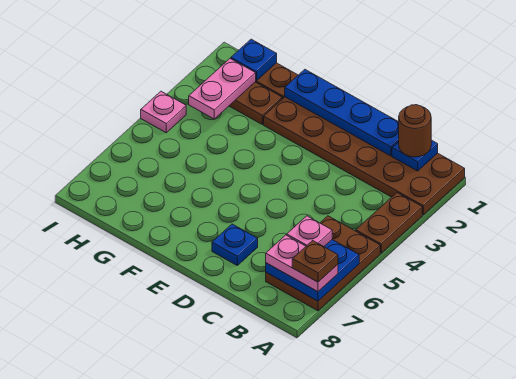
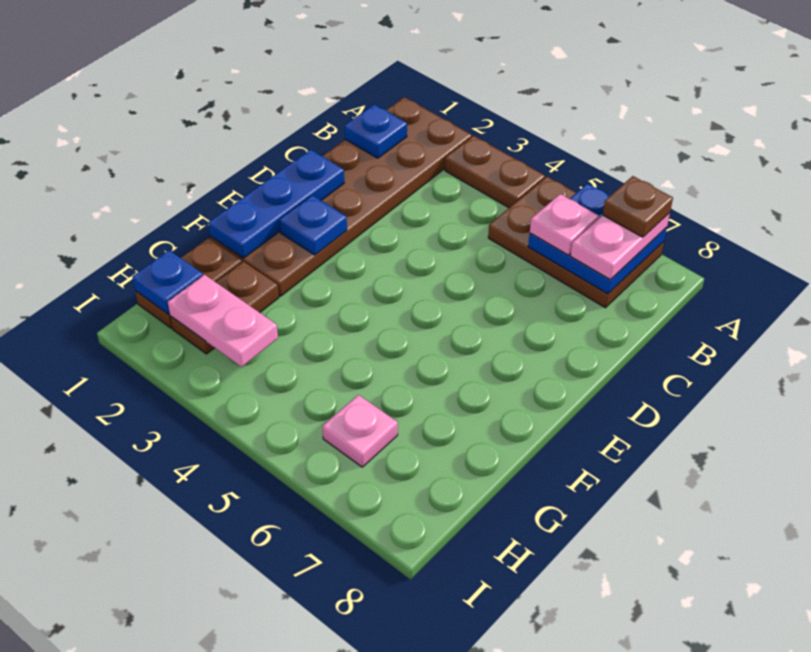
brown 1x1 round brick [399,105,431,157] -> none
blue 1x4 plate [285,69,399,156] -> blue 1x3 plate [208,150,344,258]
blue 1x1 plate [212,224,258,265] -> blue 1x1 plate moved to [279,195,347,255]
pink 1x1 plate [141,91,186,133] -> pink 1x1 plate moved to [322,395,398,467]

